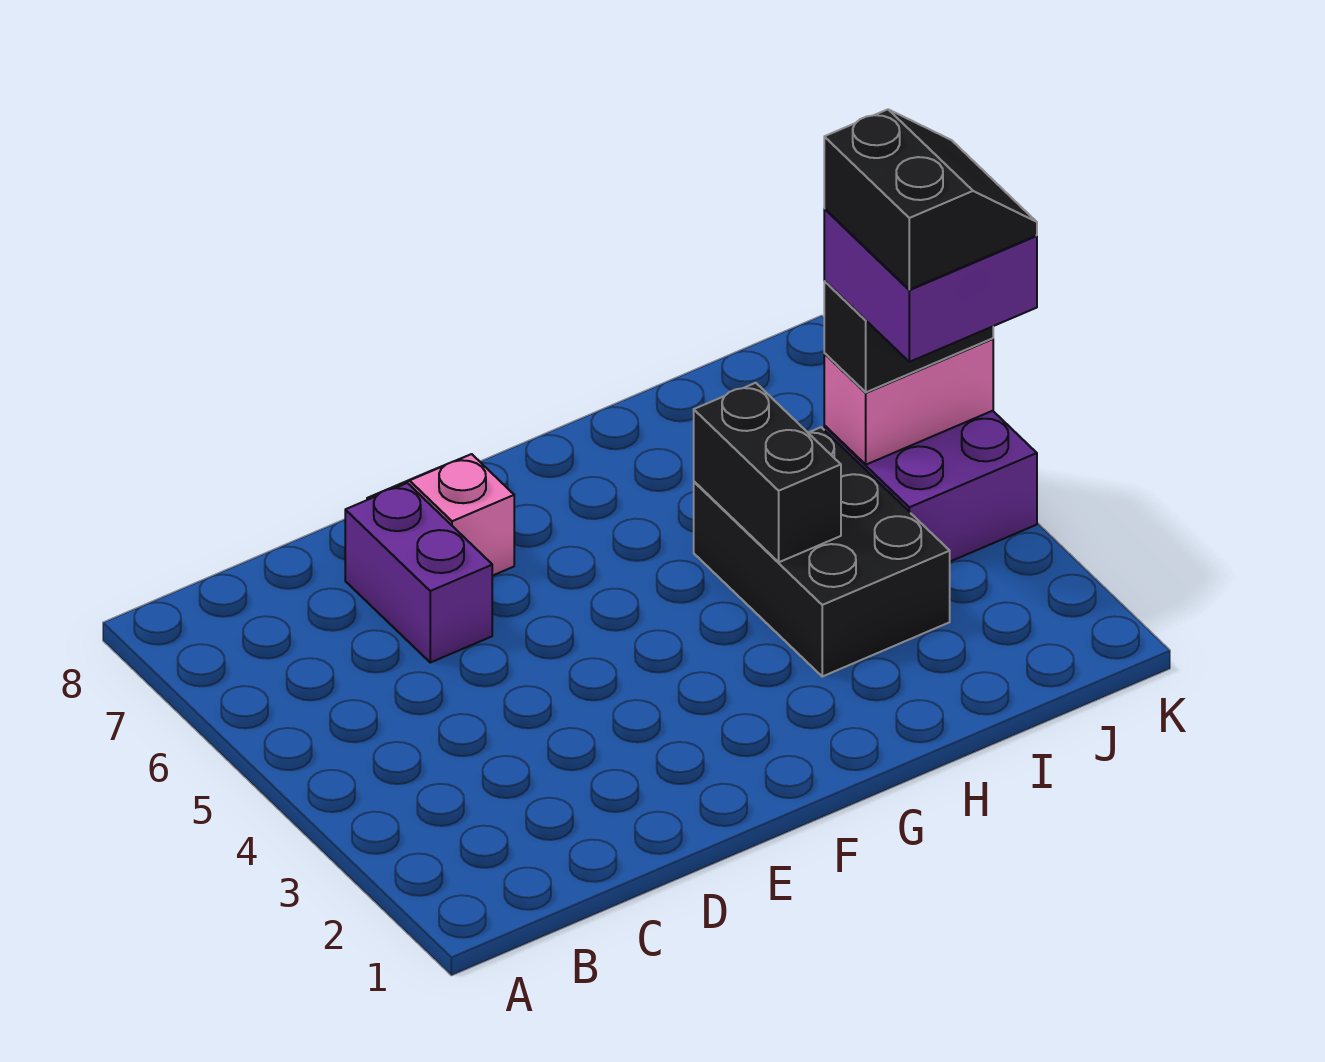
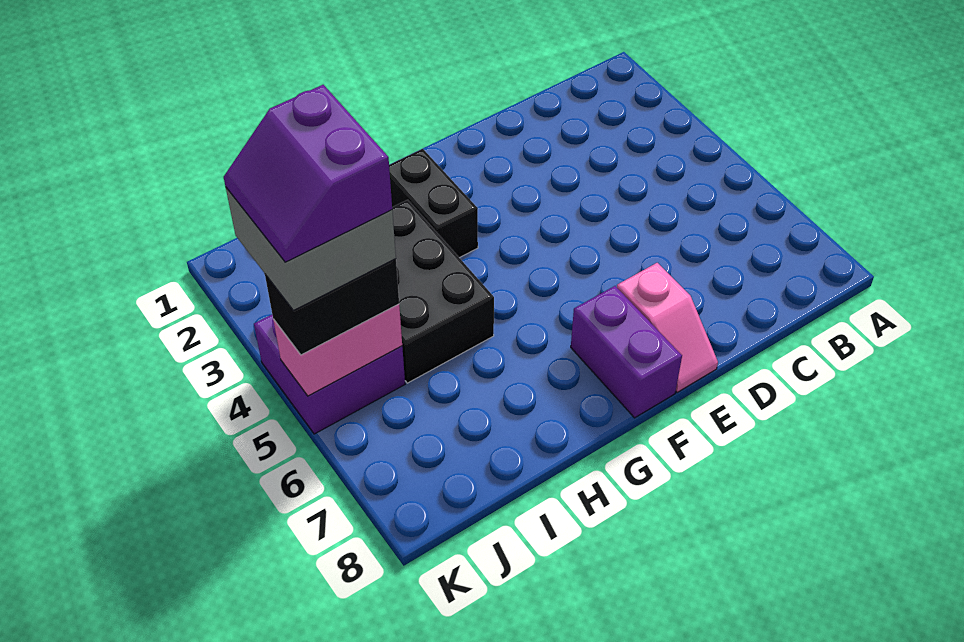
purple 1x2 brick [345,483,492,663] -> purple 1x2 brick moved to [571,286,682,418]
black 1x2 brick [694,383,841,562] -> black 1x2 brick moved to [389,149,478,258]
purple 2x2 brick [824,209,1037,362] -> grey 2x2 brick [226,188,396,310]
black 2x2 slope [824,109,1037,290] -> purple 2x2 slope [224,85,392,262]

